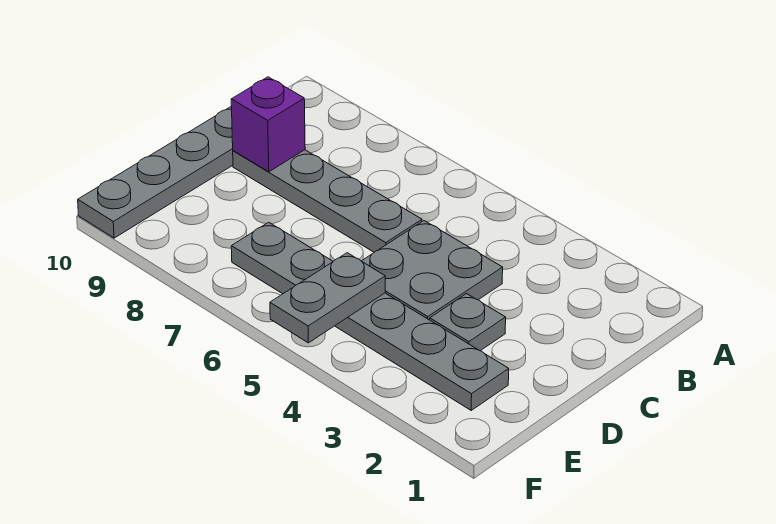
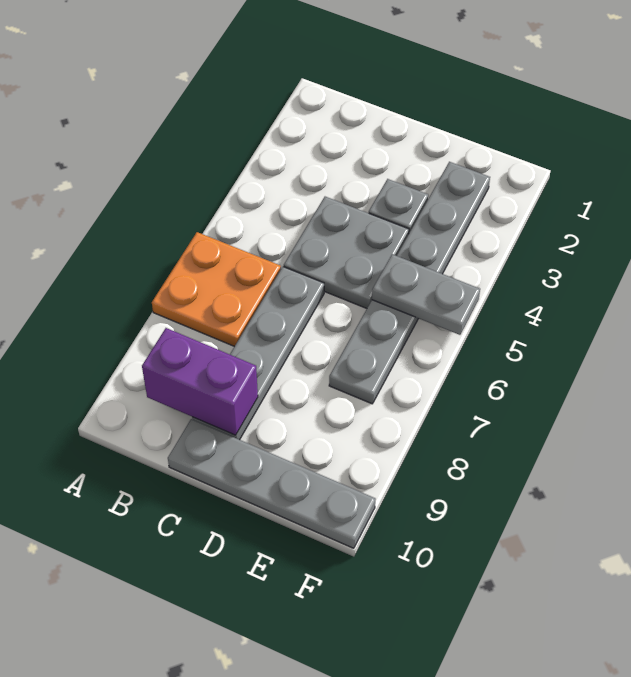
none -> orange 2x2 plate [152,232,281,346]
purple 1x1 brick [231,77,305,172] -> purple 1x2 brick [142,328,258,435]

